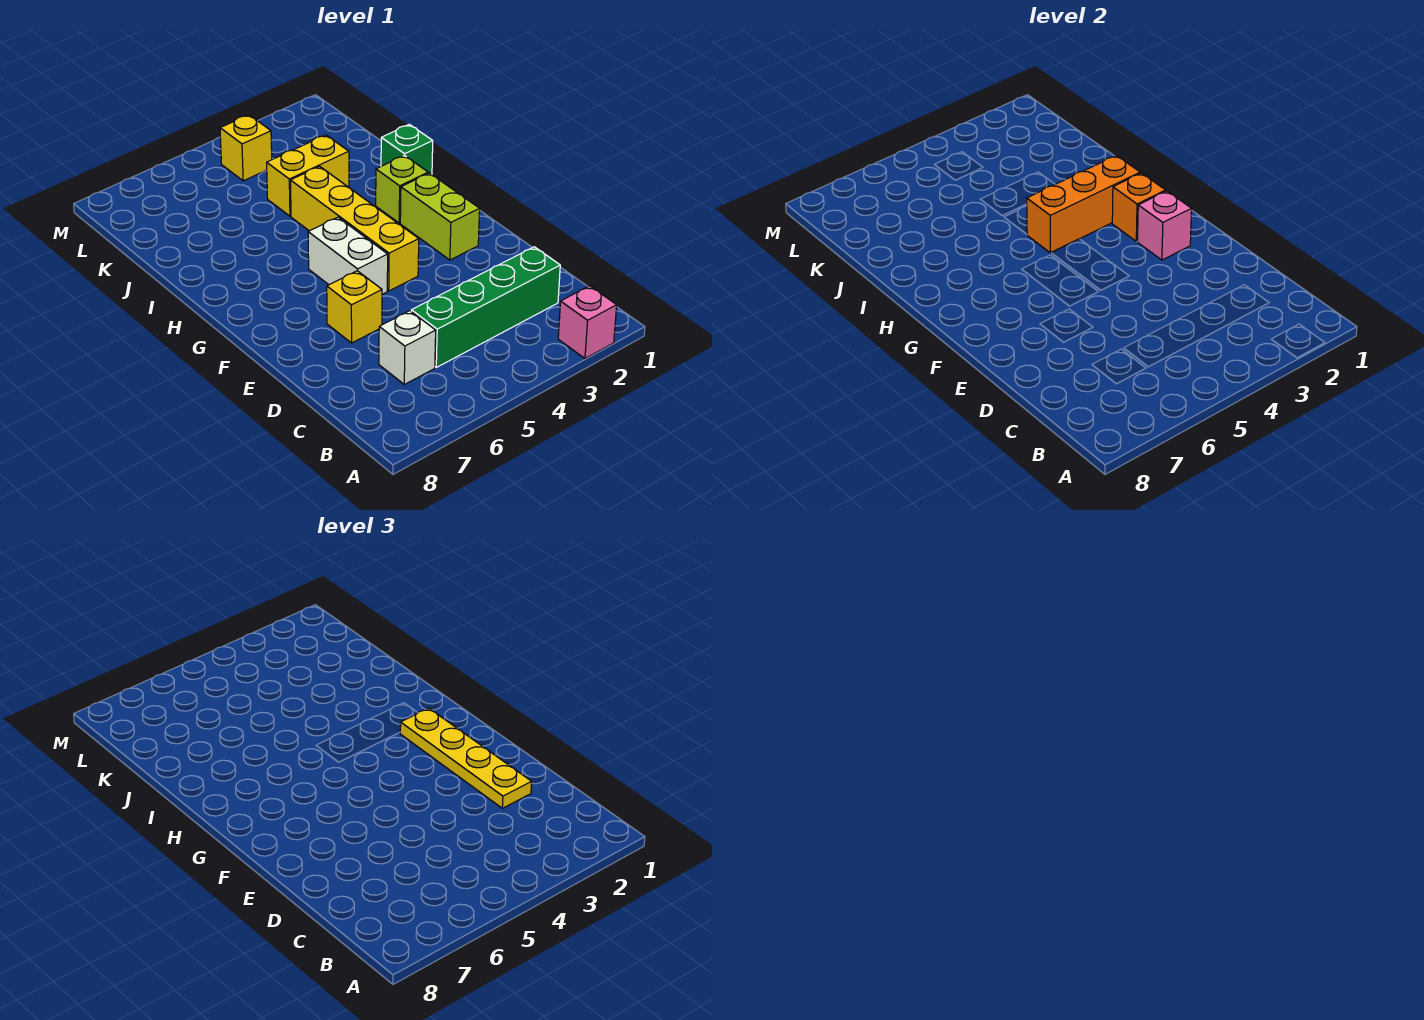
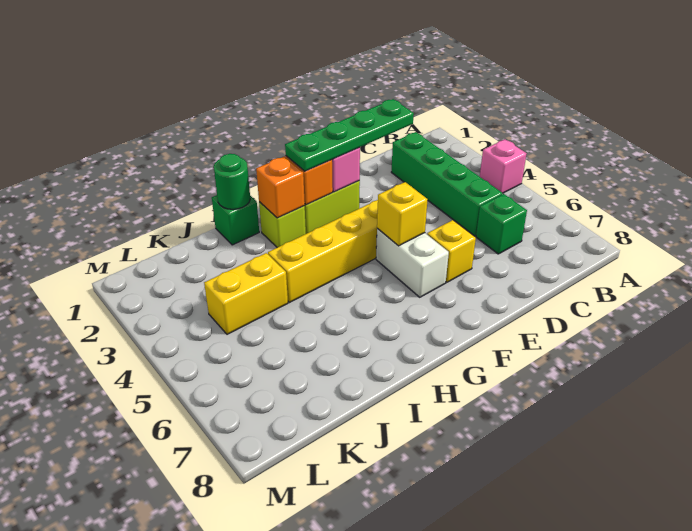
pink 1x1 brick [558,286,617,358] -> pink 1x1 brick moved to [480,139,527,193]
white 1x1 brick [379,311,436,384] -> green 1x1 brick [476,194,527,254]
yellow 1x4 plate [400,708,532,808] -> green 1x4 plate [285,99,414,171]
white 1x2 brick [308,217,388,294] -> white 1x2 brick turned to [376,229,449,297]
orange 1x3 brick [1027,156,1140,253] -> orange 1x1 brick [256,156,305,218]
none -> green 1x1 round brick [214,154,250,209]
yellow 1x2 brick [267,135,349,216] -> yellow 1x2 brick turned to [204,253,288,334]
yellow 1x1 brick [220,115,272,181] -> yellow 1x1 brick moved to [377,182,428,246]

